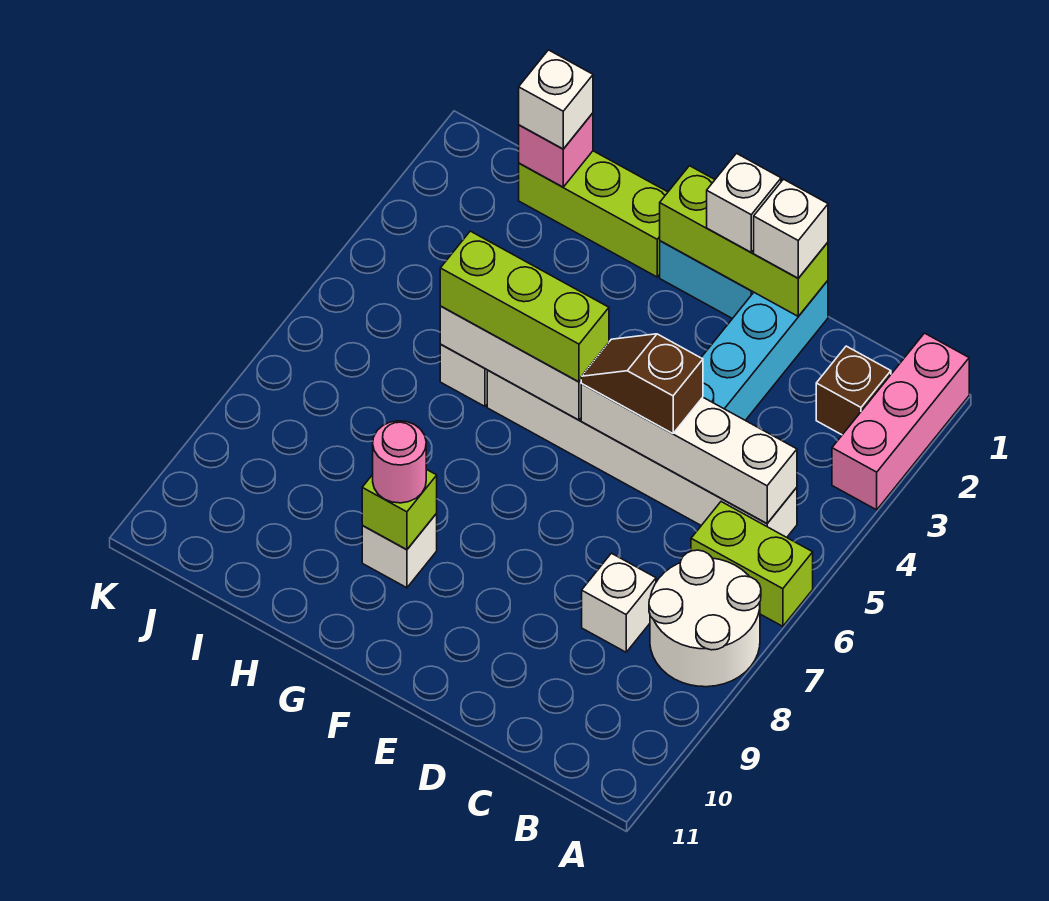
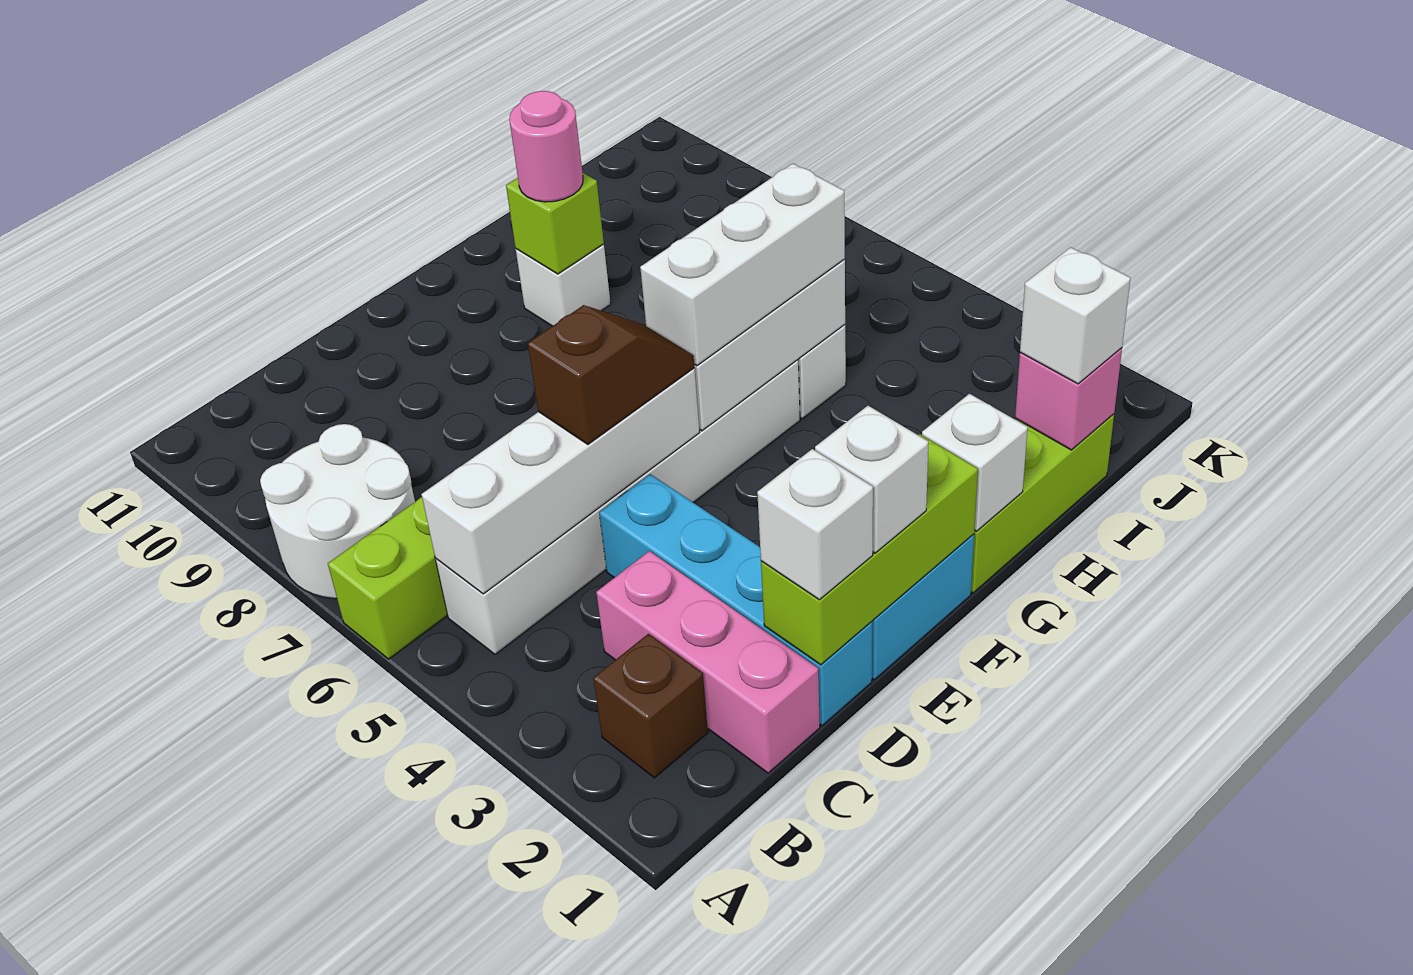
pink 1x3 brick [832,333,969,510] -> pink 1x3 brick moved to [596,551,820,773]
white 1x1 brick [582,553,656,652] -> white 1x1 brick moved to [922,394,1028,531]
lime 1x3 brick [440,231,609,382] -> white 1x3 brick [640,163,845,366]

